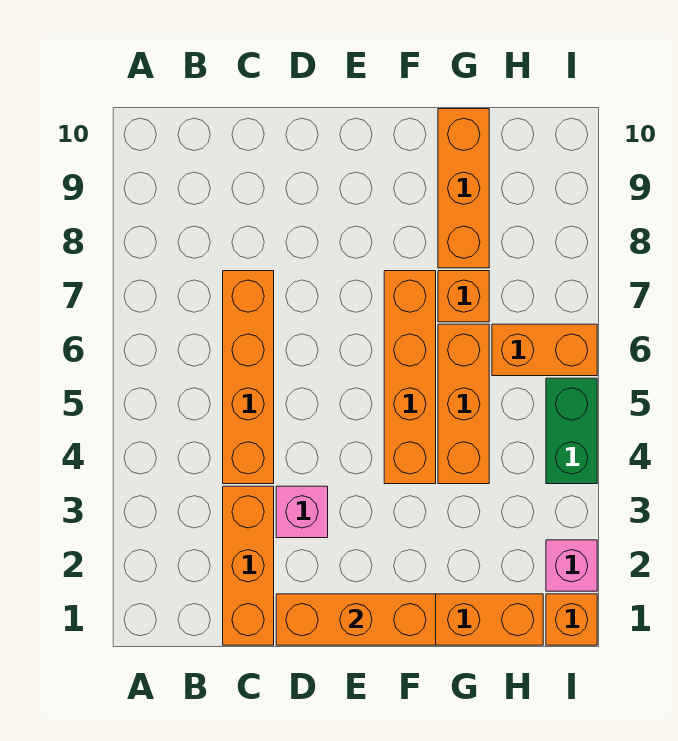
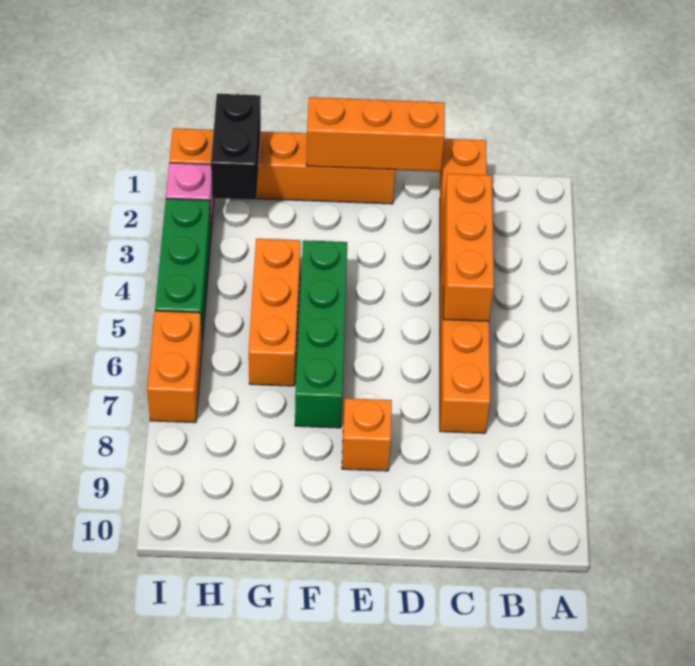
pink 1x1 brick [276,486,328,538] -> none
orange 1x4 brick [384,271,436,484] -> green 1x4 brick [295,240,347,428]
orange 1x1 brick [438,271,489,322] -> orange 1x1 brick moved to [342,398,392,471]
orange 1x3 brick [438,109,489,268] -> orange 1x3 brick moved to [443,174,494,321]
none -> black 1x2 brick [211,94,261,200]
orange 1x2 brick [492,324,597,376] -> orange 1x2 brick turned to [147,311,202,423]
green 1x2 brick [546,378,597,484] -> green 1x3 brick [155,199,211,343]

